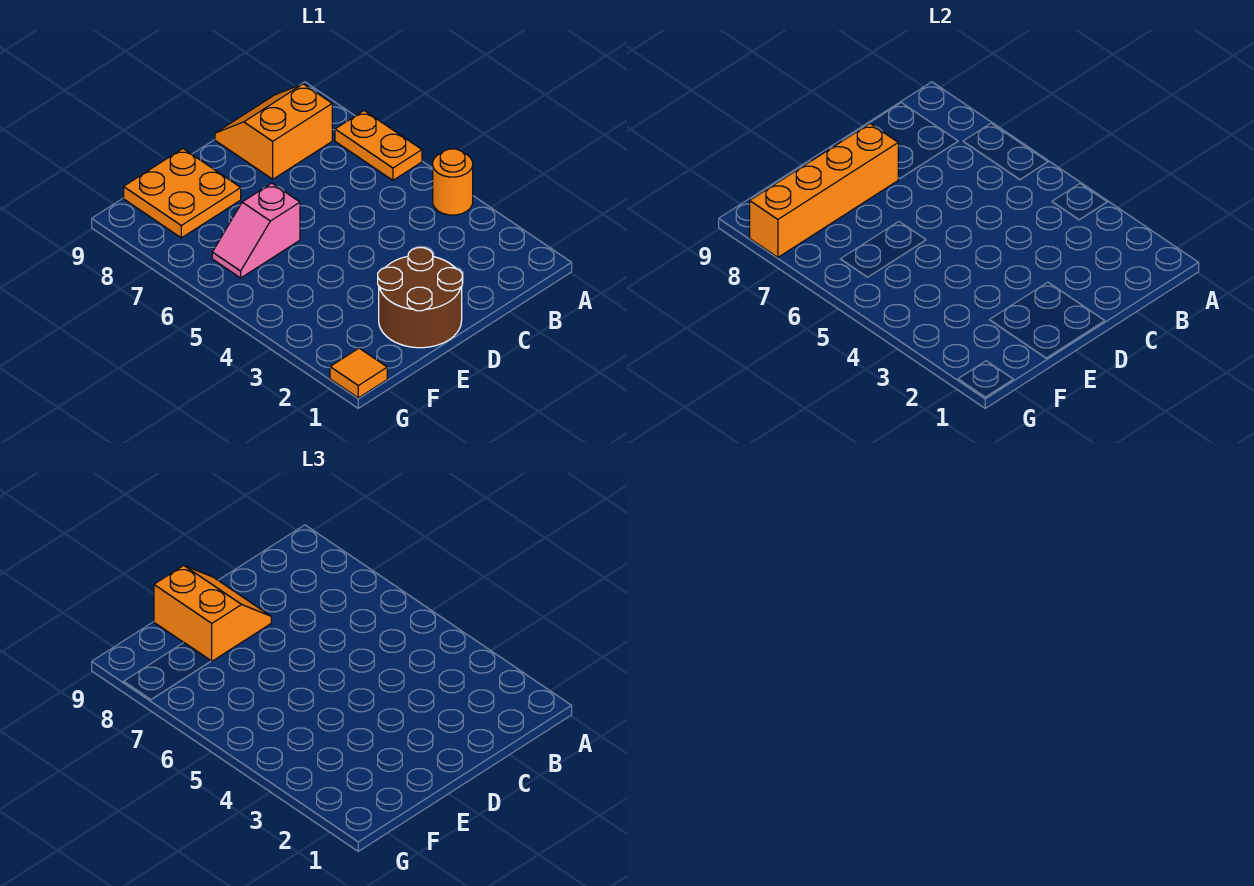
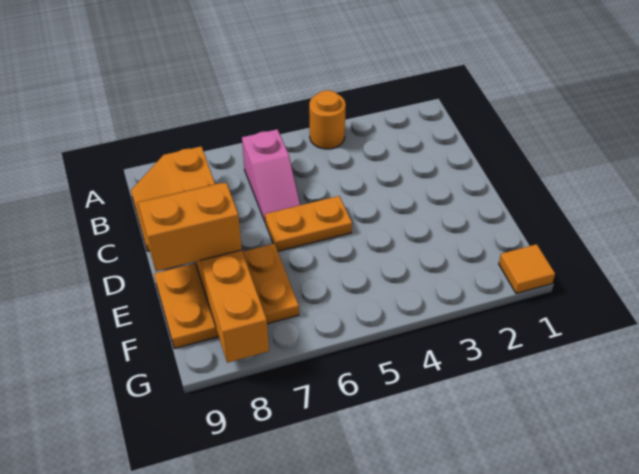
orange 1x2 plate [335,111,422,180] -> orange 1x2 plate moved to [265,196,352,251]
brown 2x2 round brick [378,248,462,348] -> none
pink 1x2 slope [212,183,300,278] -> pink 1x2 slope moved to [242,129,300,223]
orange 2x2 plate [124,149,241,238] -> orange 2x3 plate [154,244,299,349]

